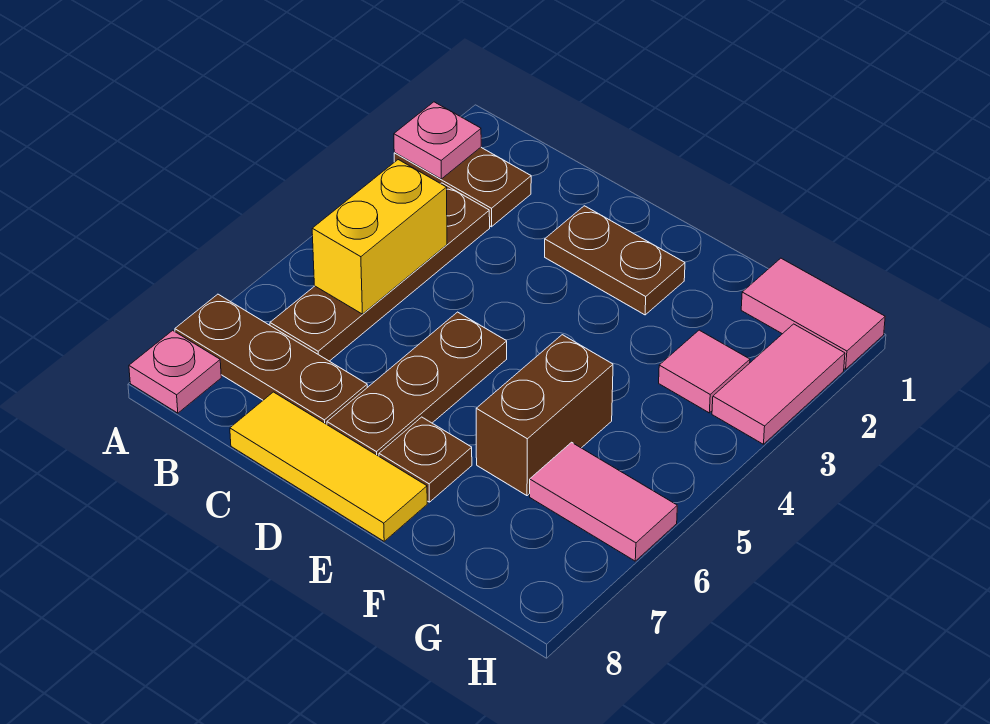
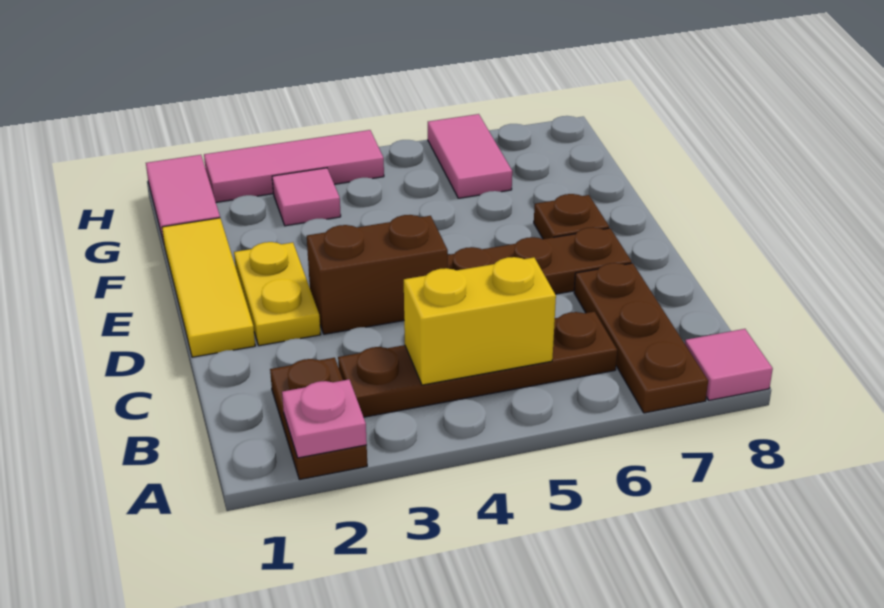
pink 1x1 plate [129,330,221,413] -> pink 1x1 tile [685,329,773,400]
yellow 1x3 tile [230,392,427,541] -> yellow 1x3 tile moved to [162,218,255,357]
brown 1x2 plate [545,206,685,315] -> yellow 1x2 plate [234,242,321,346]
brown 1x2 brick [476,335,613,496] -> brown 1x2 brick moved to [307,215,448,334]
pink 1x2 tile [712,324,845,444] -> pink 1x3 tile [204,130,384,202]

